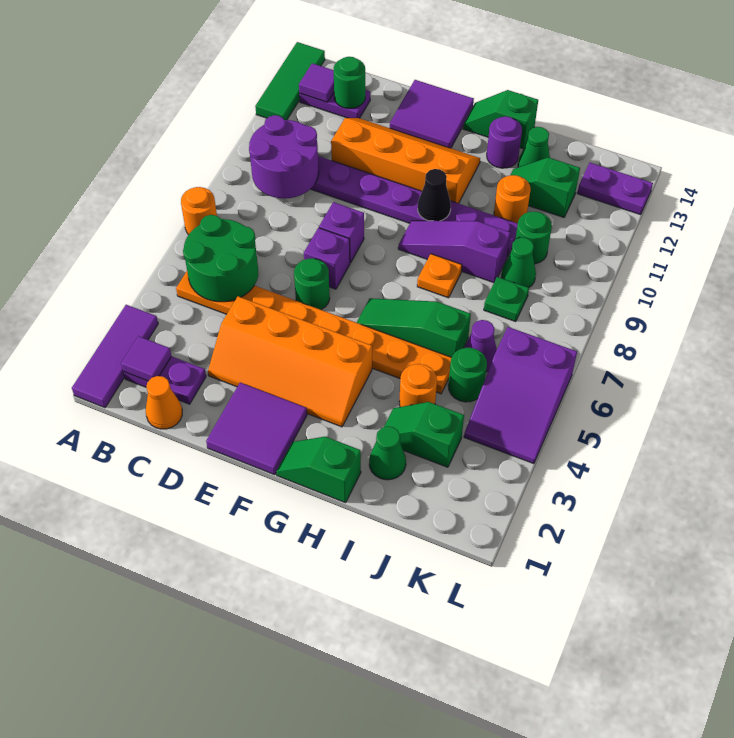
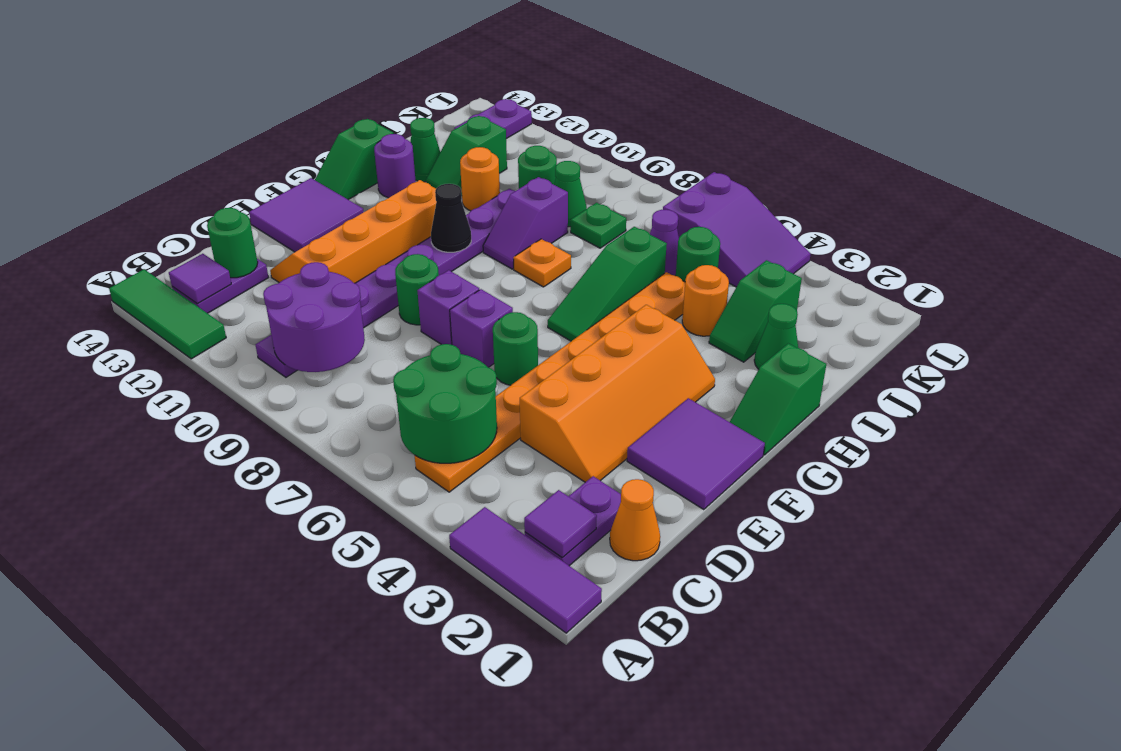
orange 1x1 round brick [181,187,217,235] -> none
none -> green 1x1 round brick [395,254,439,325]
purple 1x3 slope [398,221,510,283] -> purple 1x2 slope [483,177,568,269]

